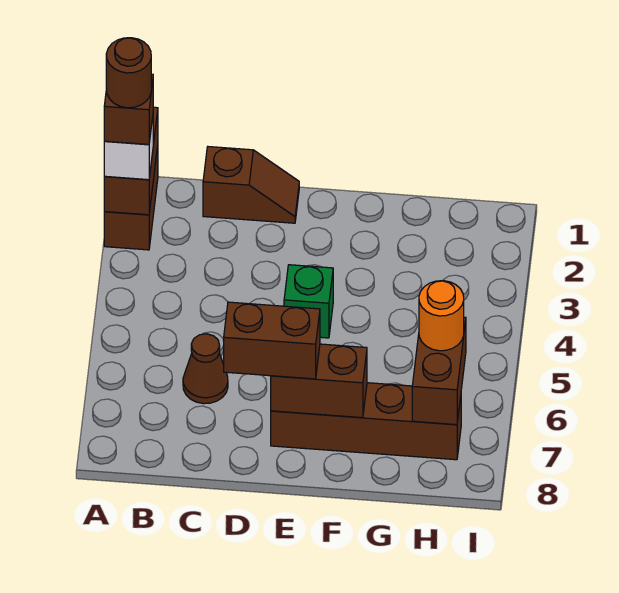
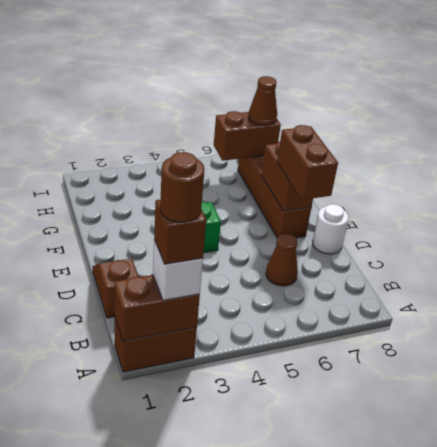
none -> white 1x1 round brick [313,204,349,254]
orange 1x1 round brick [419,281,464,351] -> none
none -> brown 1x1 cone [248,76,277,126]

